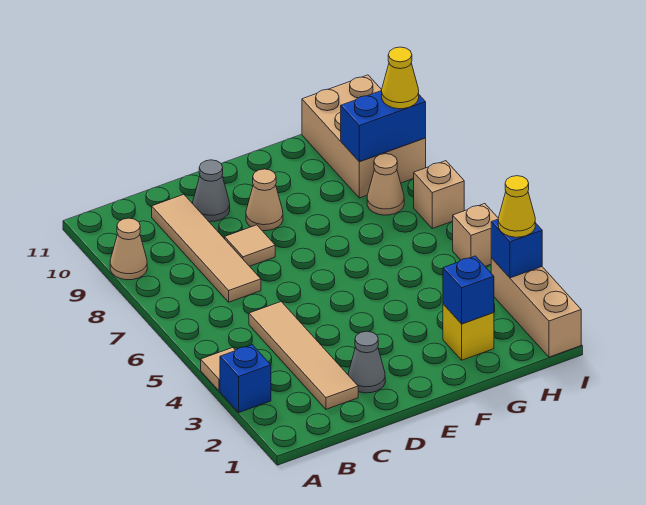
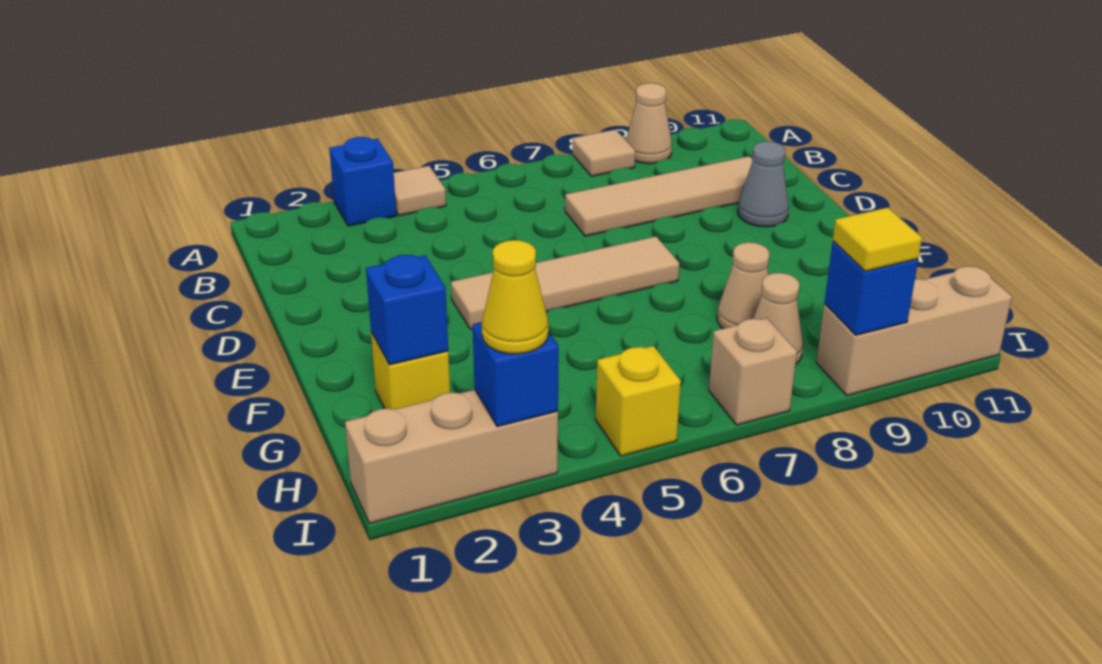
tan 1x4 tile [249,302,358,409] -> tan 1x4 tile moved to [451,236,679,329]
grey 1x1 cone [348,331,385,393] -> none
tan 1x1 tile [225,225,275,266] -> tan 1x1 tile moved to [573,129,635,176]
tan 1x1 cone [246,169,283,231] -> tan 1x1 cone moved to [717,242,769,329]
tan 2x3 brick [302,75,426,198] -> tan 1x3 brick [816,266,1012,395]
blue 1x2 brick [341,91,426,162] -> blue 1x1 brick [824,241,918,335]
tan 1x1 brick [453,204,498,266] -> yellow 1x1 brick [596,346,681,456]
yellow 1x1 cone [382,47,419,109] -> yellow 1x1 tile [833,208,922,271]

